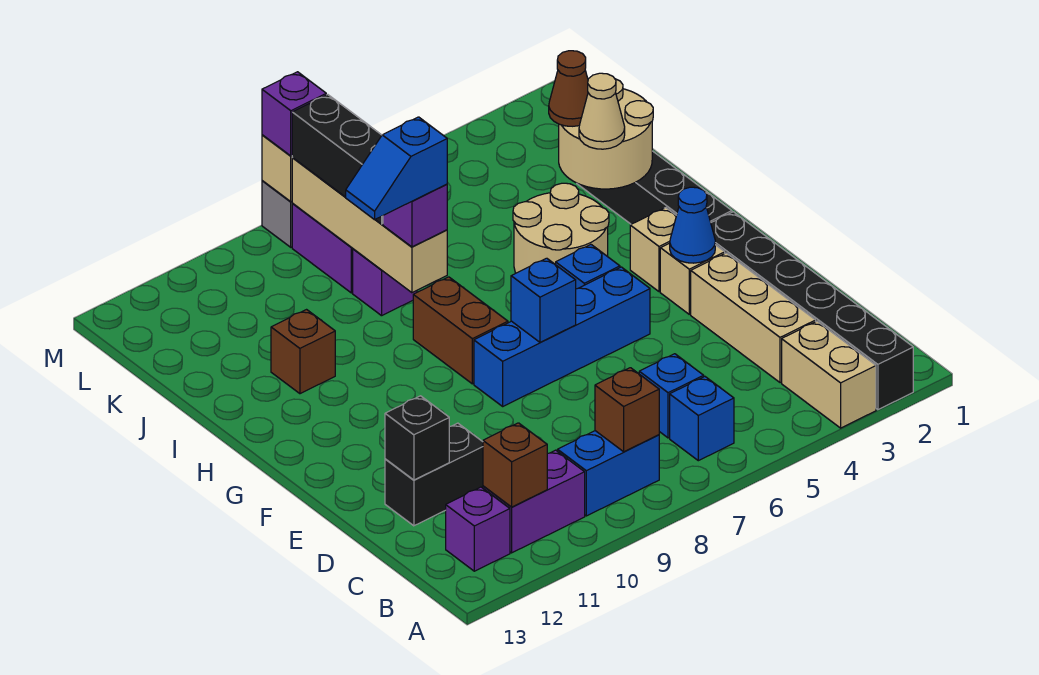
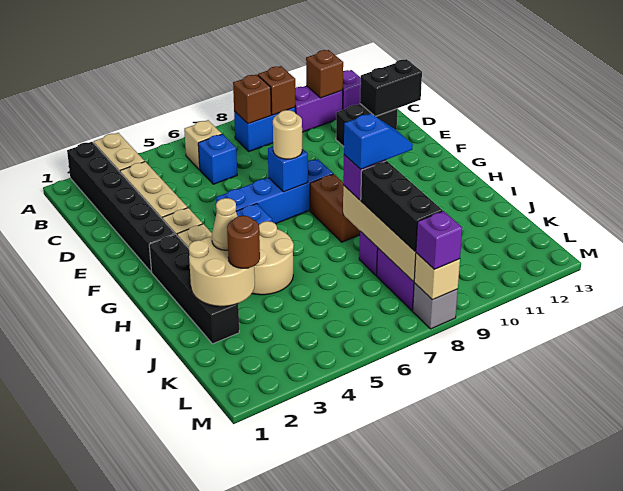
blue 1x1 brick [670,377,734,461] -> tan 1x1 brick [184,120,222,170]
black 1x1 brick [385,396,449,480] -> black 1x2 brick [360,59,422,116]
blue 1x1 cone [670,187,715,263] -> none
none -> tan 1x1 round brick [273,110,302,159]
brown 1x1 brick [271,310,335,394] -> brown 1x1 brick moved to [258,66,295,115]
brown 1x1 cone [549,51,588,126] -> brown 1x1 round brick [227,216,260,268]

